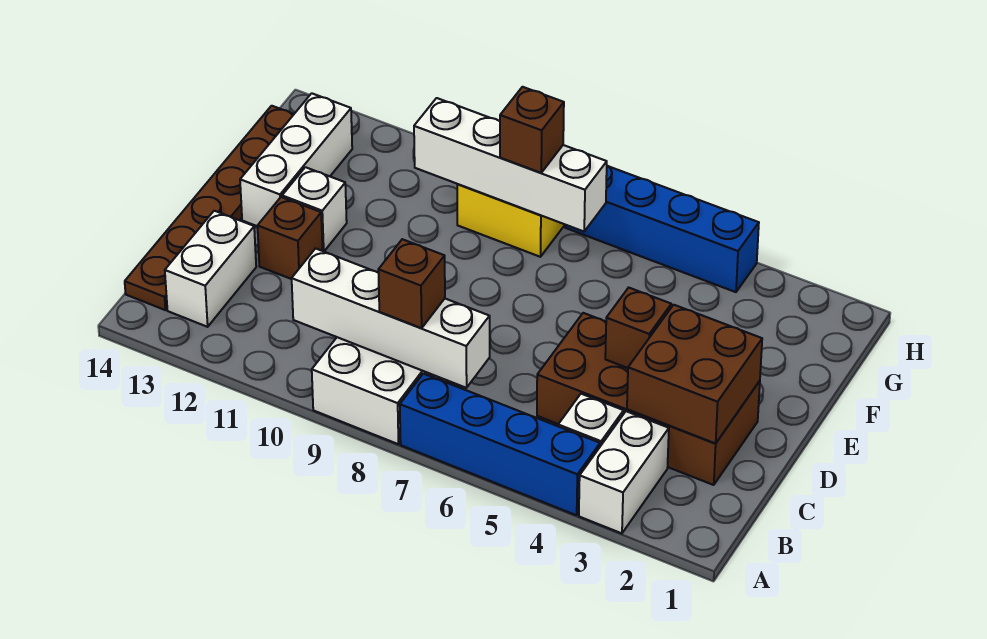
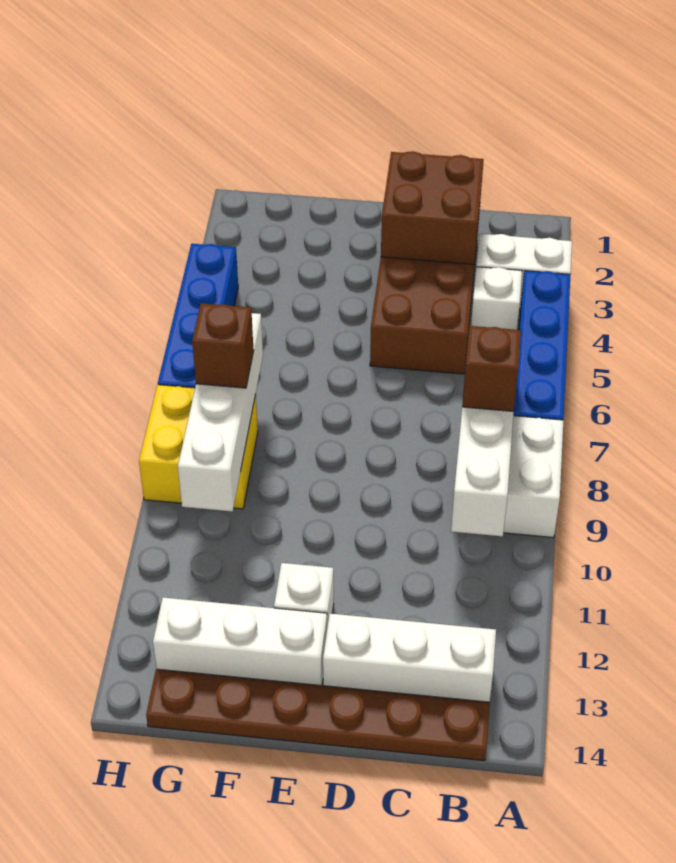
white 1x2 brick [165,211,256,327] -> white 1x3 brick [323,614,496,702]
brown 1x1 brick [605,288,671,368] -> none
brown 1x1 brick [258,197,323,279] -> none

